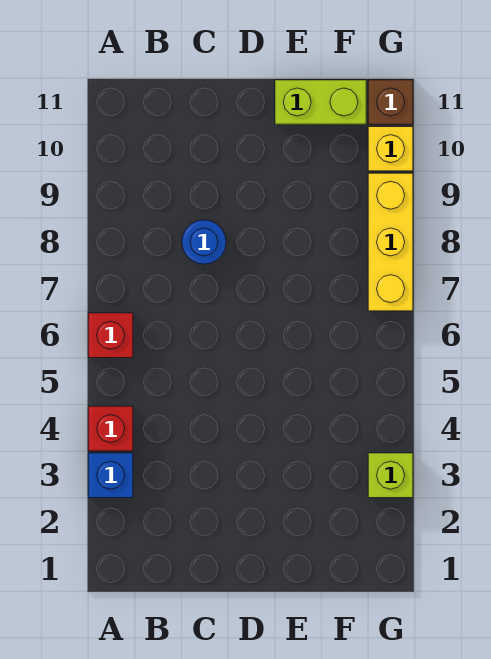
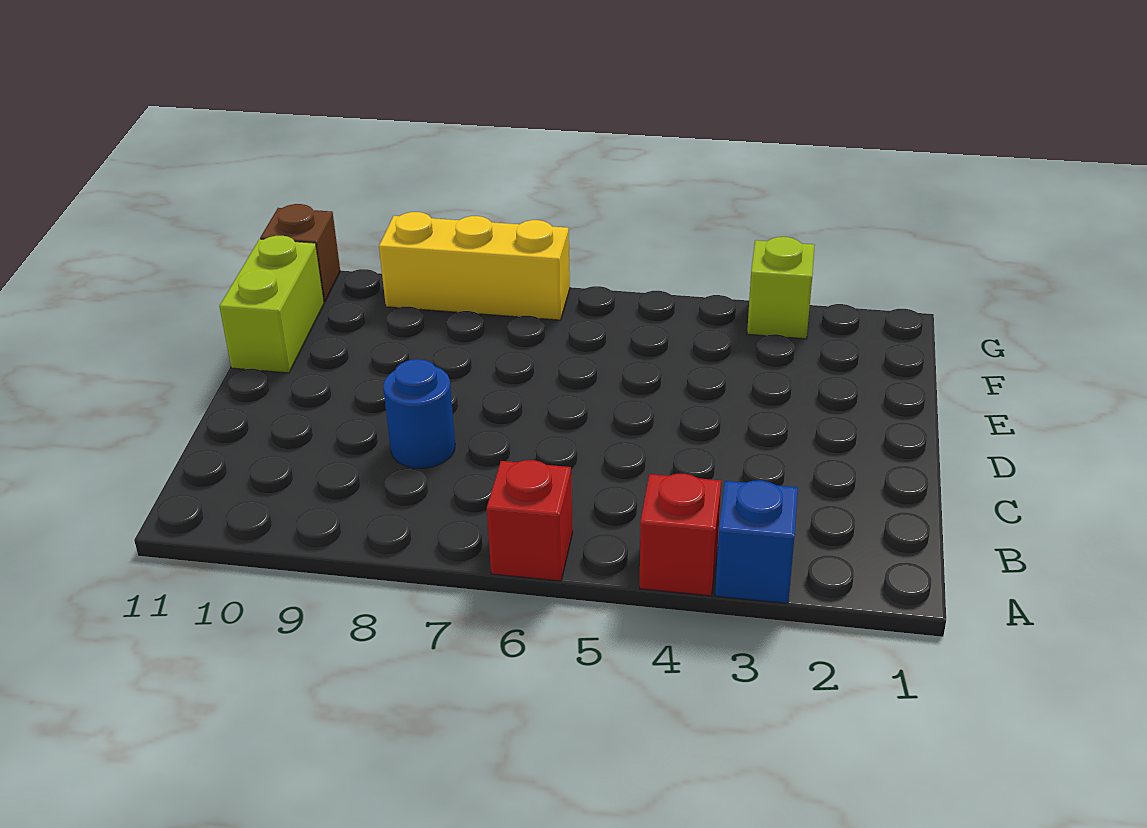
yellow 1x1 brick [368,127,413,171] -> none

